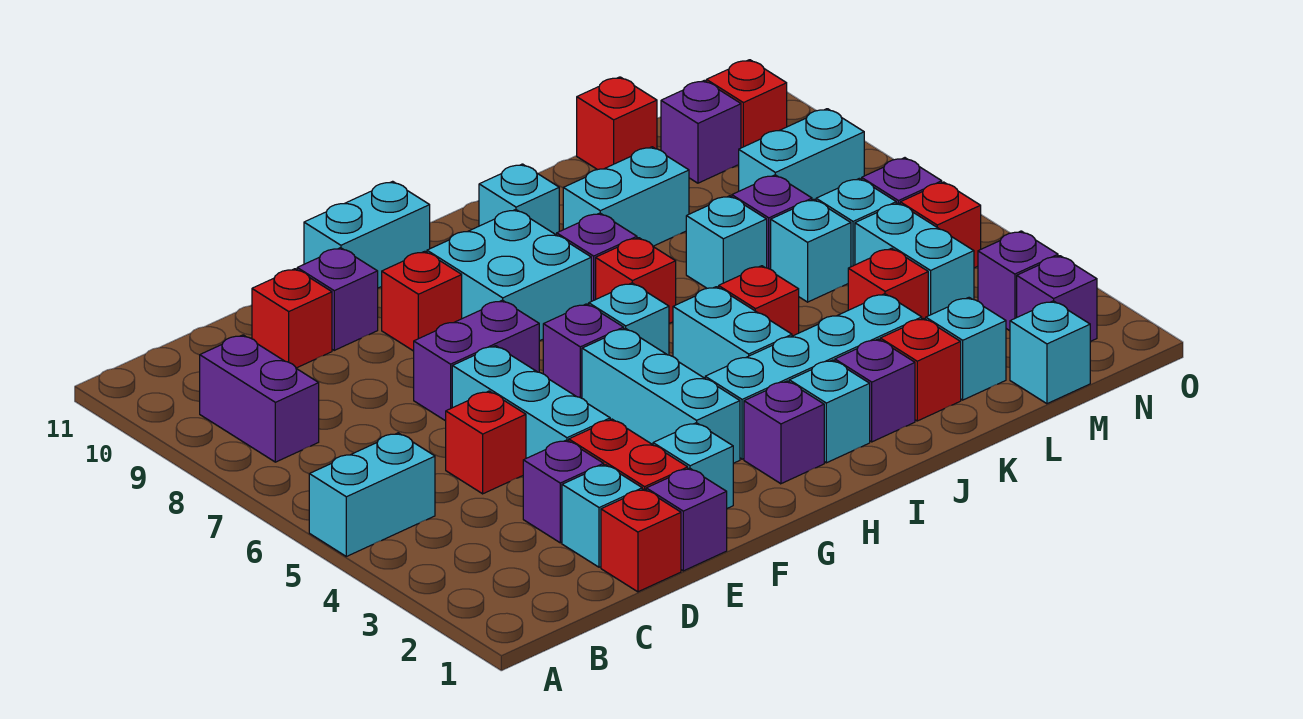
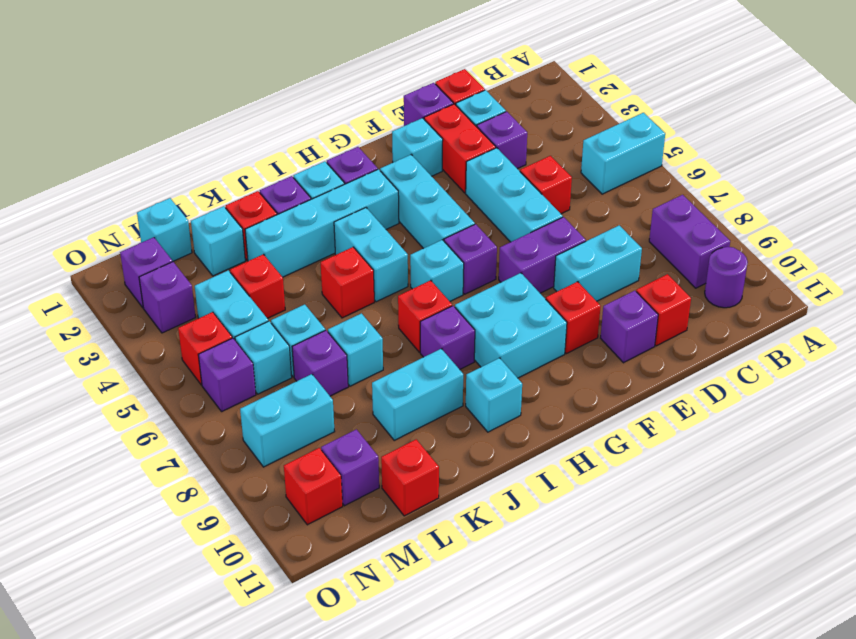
none -> purple 1x1 round brick [705,247,748,308]
cyan 1x2 brick [304,181,430,288] -> cyan 1x2 brick moved to [554,225,642,301]

